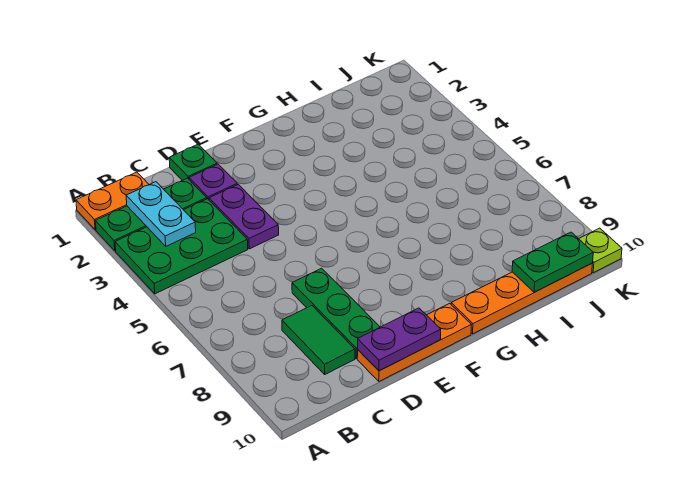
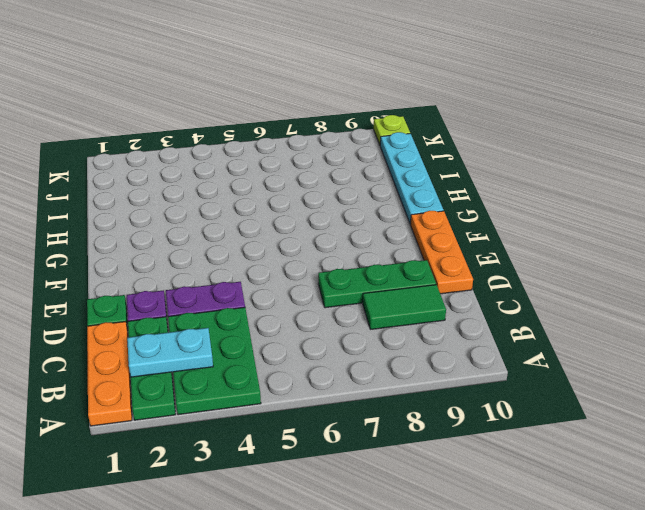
orange 1x2 plate [76,172,149,230] -> orange 1x3 plate [87,322,132,426]
purple 1x2 plate [358,308,441,371] -> none
orange 1x4 plate [451,263,593,334] -> cyan 1x4 plate [380,132,444,224]
green 1x2 plate [512,232,593,292] -> none

